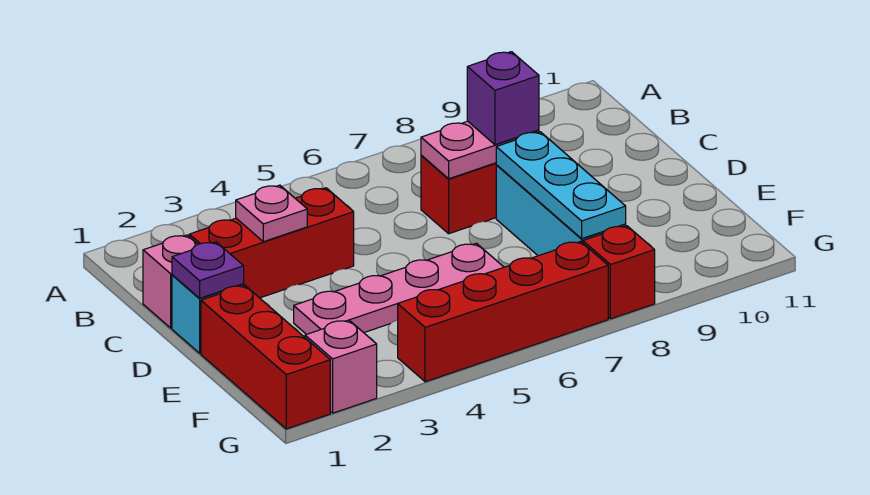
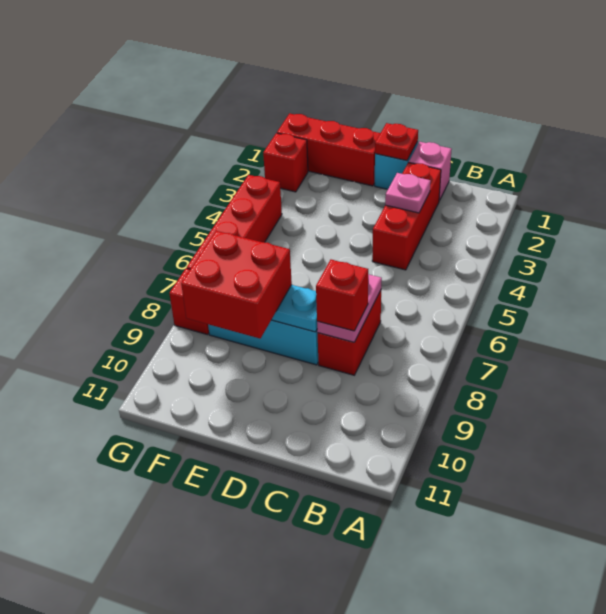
purple 1x1 brick [467,52,539,145] -> red 1x1 brick [316,260,368,331]
purple 1x1 plate [172,242,244,298] -> red 1x1 plate [375,123,418,161]
pink 1x4 plate [294,243,503,334] -> none
none -> red 2x2 brick [181,231,292,338]
pink 1x1 brick [305,320,377,413] -> red 1x1 brick [263,133,308,192]

